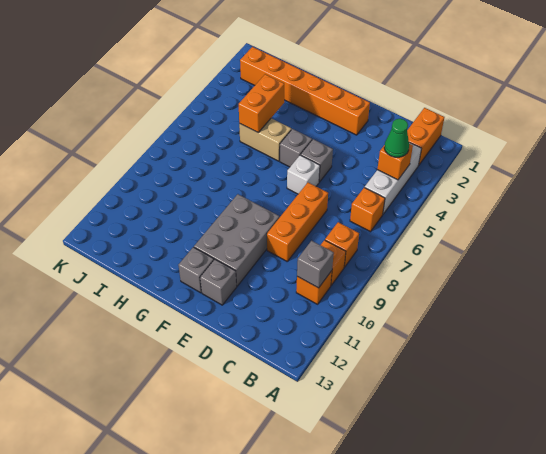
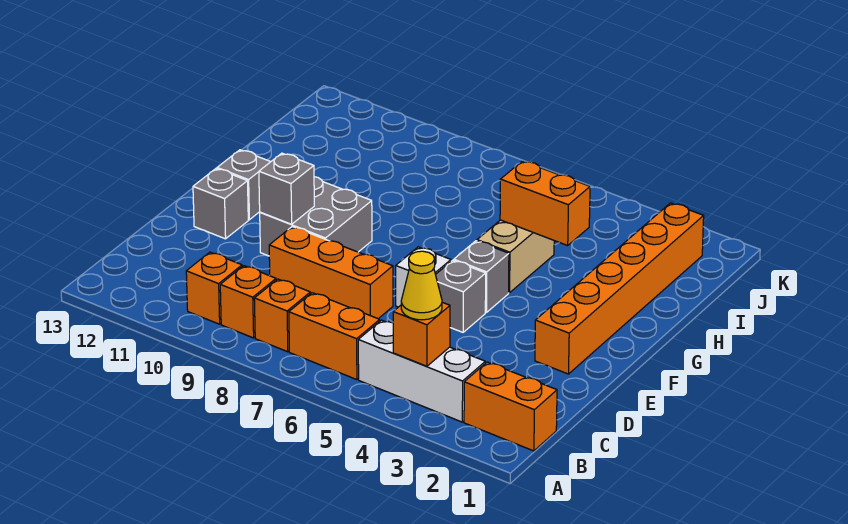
green 1x1 cone [384,119,409,157] -> yellow 1x1 cone [401,251,442,320]
orange 1x1 brick [350,187,385,232] -> orange 1x2 brick [289,293,380,380]
grey 1x1 brick [297,240,334,288] -> grey 1x1 brick moved to [259,153,314,224]
grey 2x3 brick [194,194,279,286] -> grey 2x2 brick [260,177,372,256]

